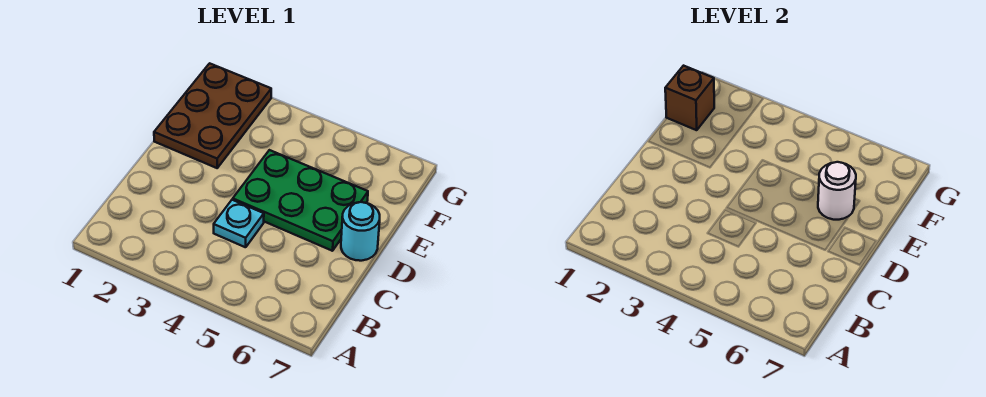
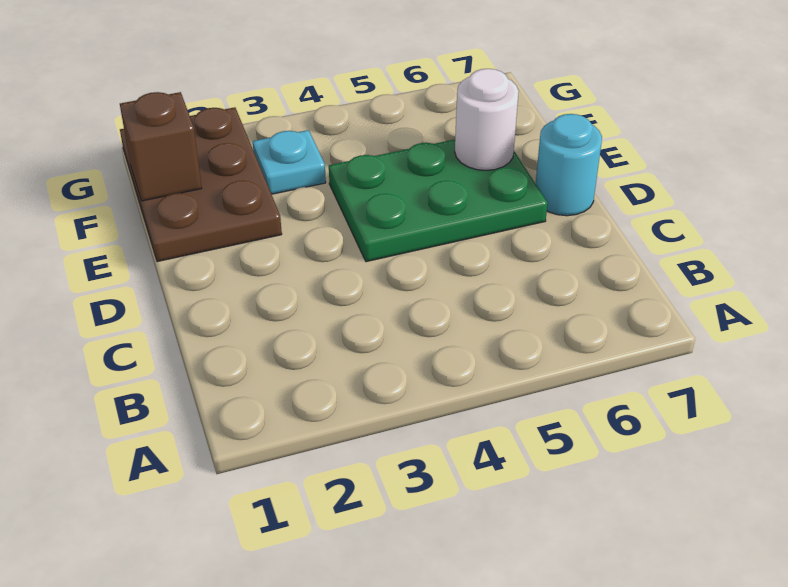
cyan 1x1 plate [214,200,264,247] -> cyan 1x1 plate moved to [253,130,326,194]

